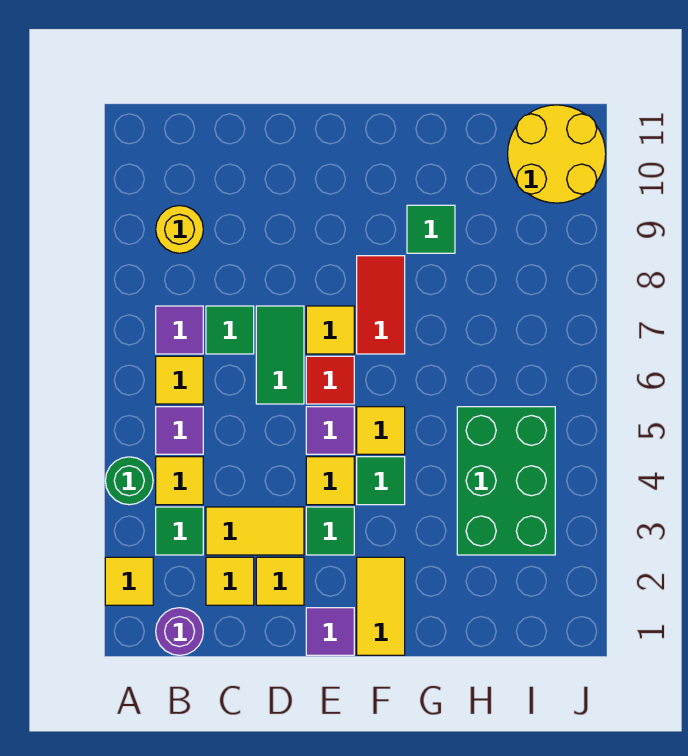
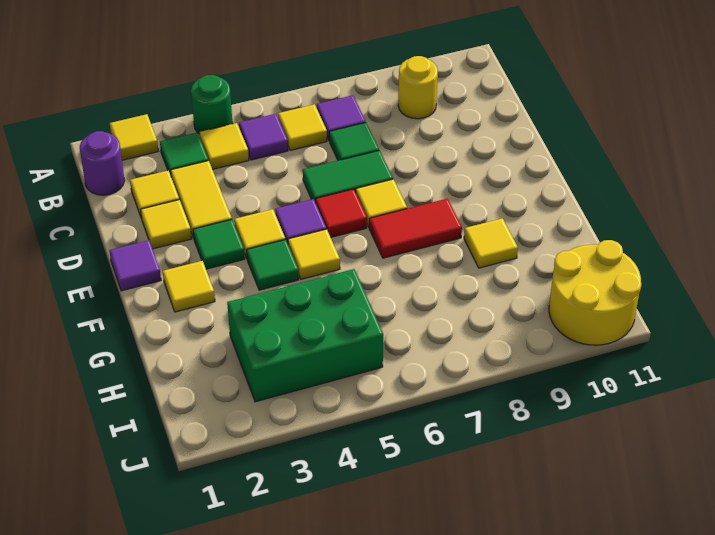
yellow 1x2 tile [357,557,405,655] -> yellow 1x1 tile [163,261,215,312]
green 1x1 tile [407,205,455,253] -> yellow 1x1 tile [464,218,518,268]

